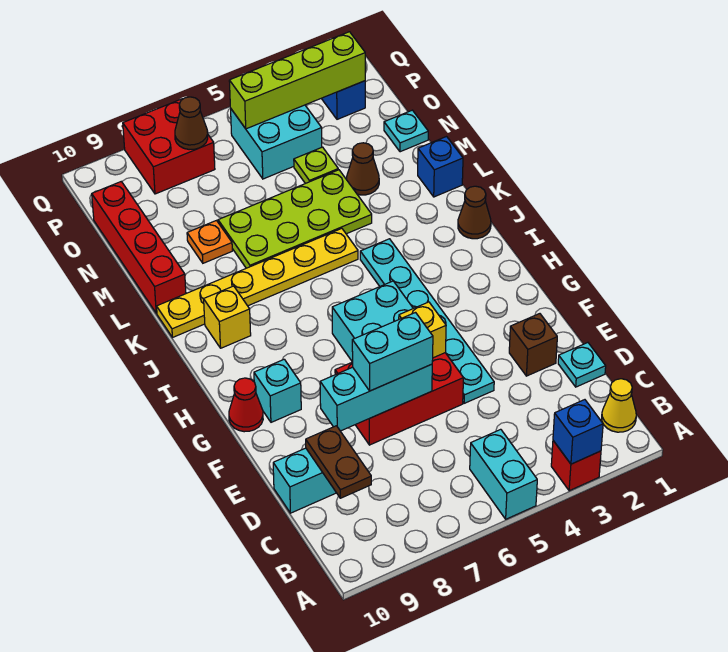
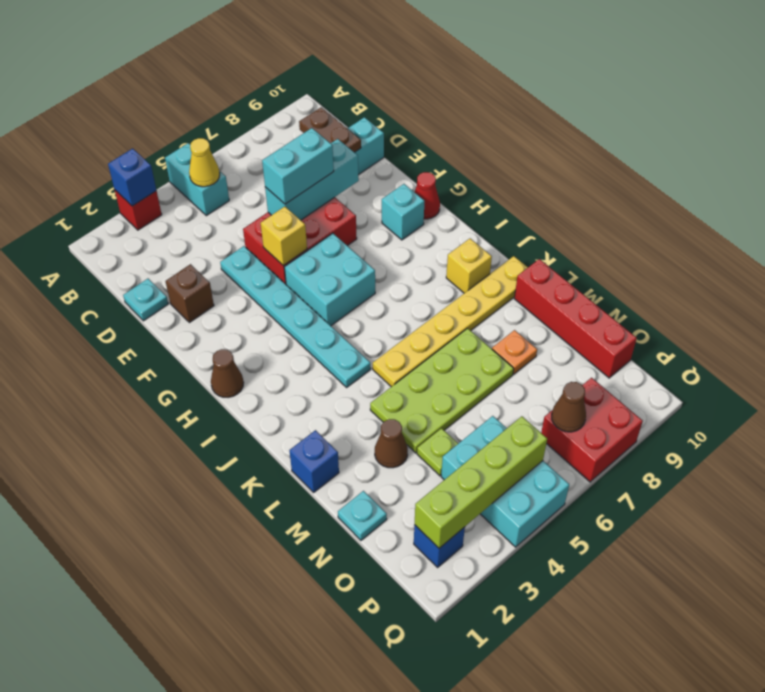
yellow 1x1 cone [602,379,636,432] -> yellow 1x1 cone moved to [189,138,220,187]
brown 1x1 cone [458,186,491,239] -> brown 1x1 cone moved to [211,349,244,397]
cyan 2x2 brick [231,105,322,179] -> cyan 2x3 brick [441,416,569,547]

